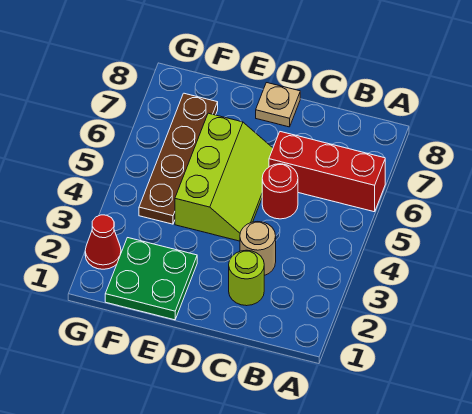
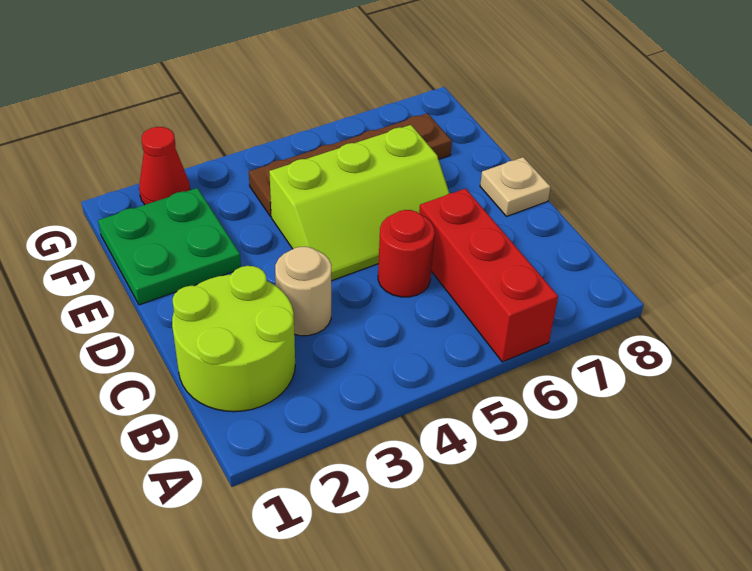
lime 1x1 round brick [229,250,264,306] -> lime 2x2 round brick [172,266,295,412]

